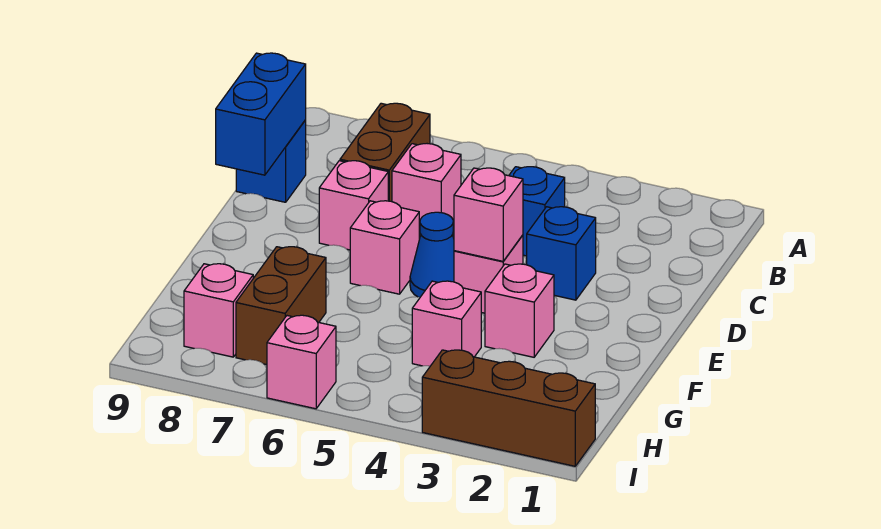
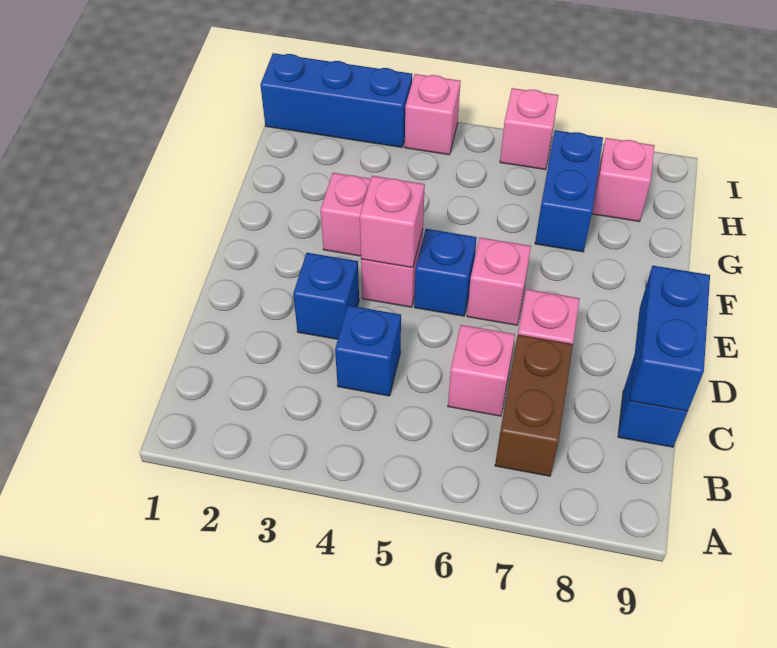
blue 1x1 cone [410,212,454,297] -> blue 1x1 brick [414,229,477,316]
pink 1x1 brick [412,281,481,366] -> pink 1x1 brick moved to [405,74,461,155]
brown 1x2 brick [236,247,326,365] -> blue 1x2 brick [535,130,603,252]
brown 1x3 brick [422,350,595,466] -> blue 1x3 brick [260,53,412,147]

